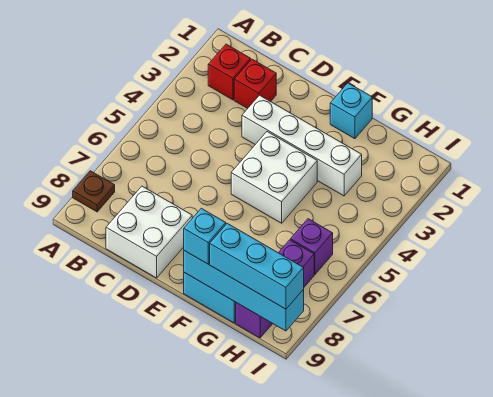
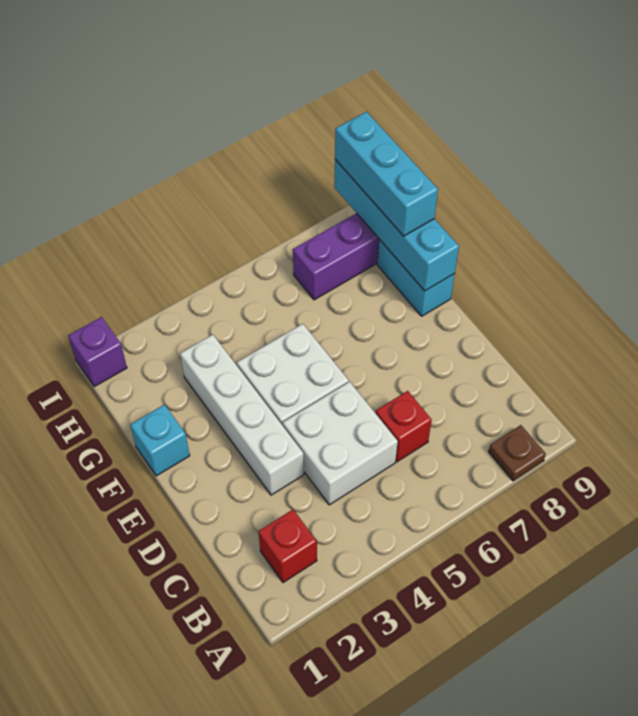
red 1x1 brick [234,59,276,108] -> red 1x1 brick moved to [375,391,432,462]
white 2x2 brick [106,186,192,278] -> white 2x2 brick moved to [283,382,398,505]
cyan 1x1 brick [184,208,226,264] -> none
purple 1x1 brick [291,219,333,274] -> purple 1x1 brick moved to [68,317,127,387]

